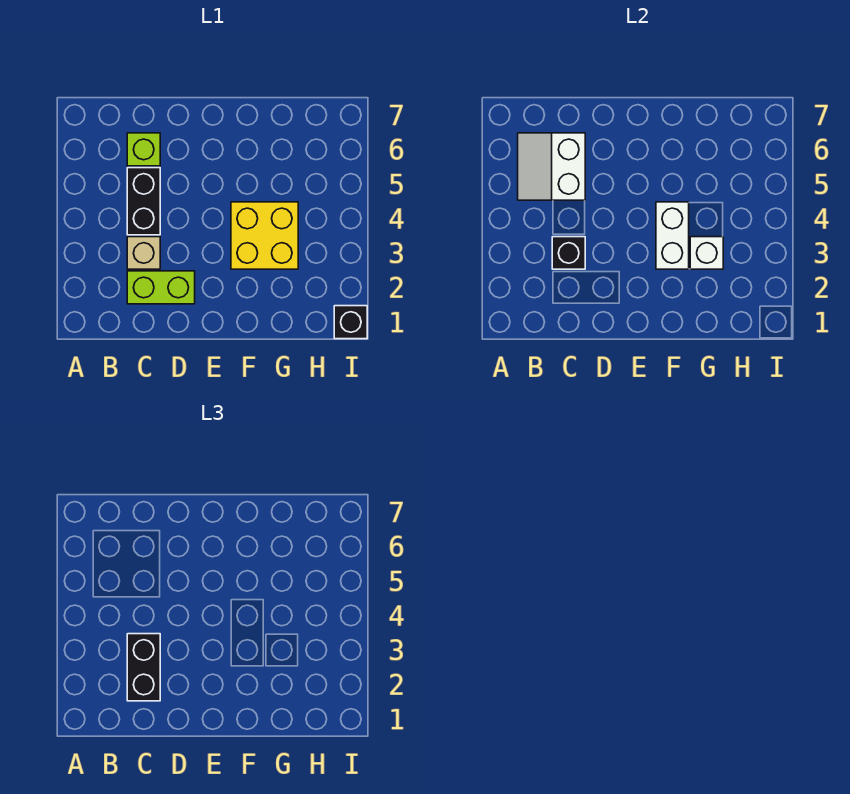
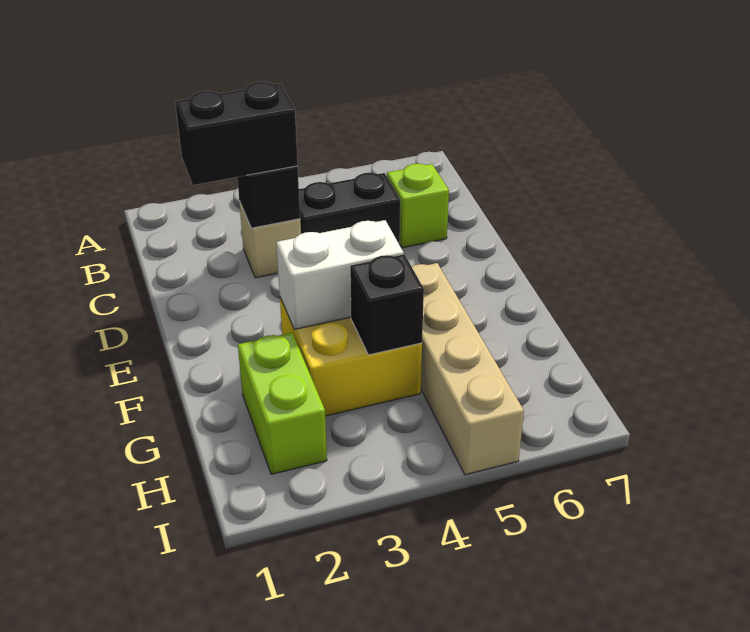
white 2x2 slope [518,133,585,200] -> none
lime 1x2 brick [127,271,195,304] -> lime 1x2 brick moved to [238,333,327,474]
none -> tan 1x4 brick [412,263,524,475]
white 1x1 brick [690,237,723,269] -> none
black 1x1 brick [334,306,367,339] -> black 1x1 brick moved to [350,254,424,355]

